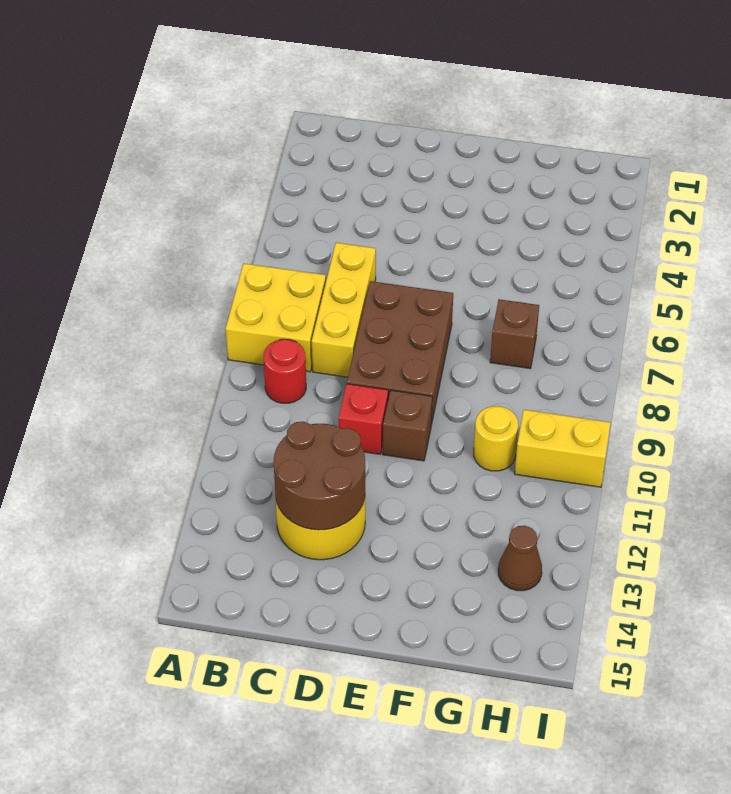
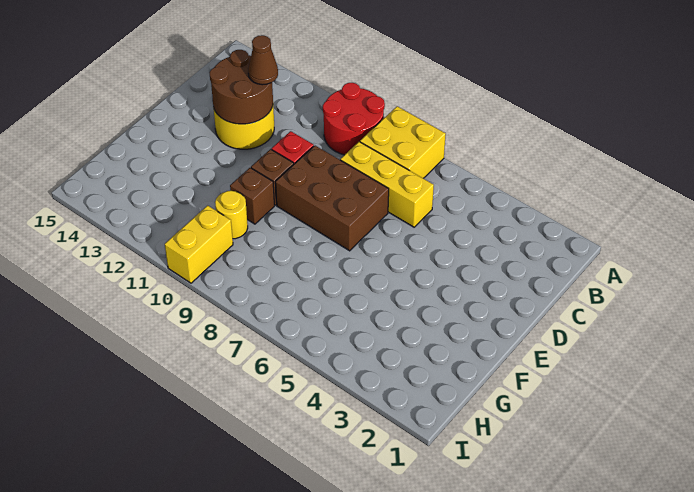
red 1x1 round brick [264,339,306,403] -> red 2x2 round brick [323,83,385,155]
brown 1x1 brick [490,299,539,369] -> brown 1x1 brick moved to [230,168,275,224]
brown 1x1 cone [498,526,542,591] -> brown 1x1 cone moved to [248,35,278,85]

